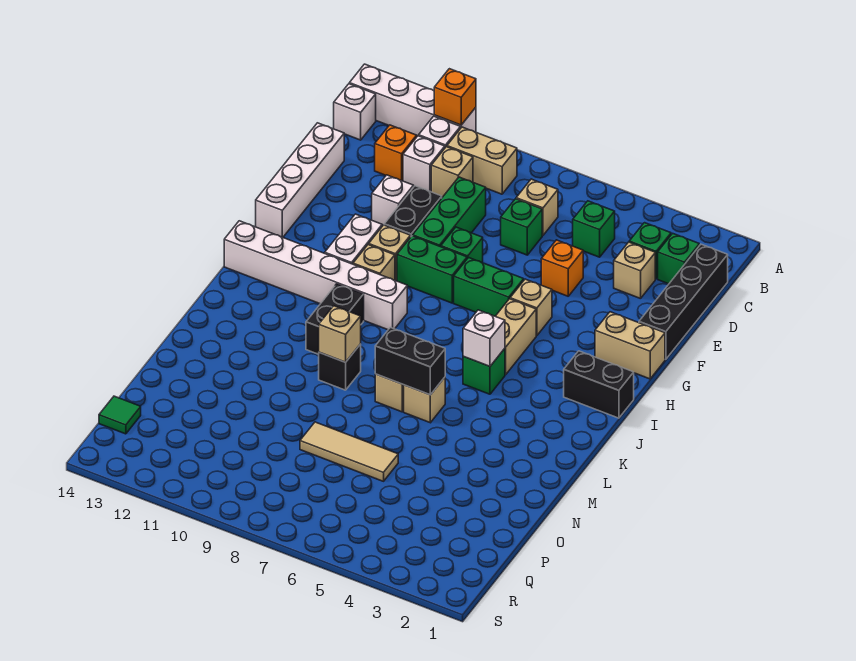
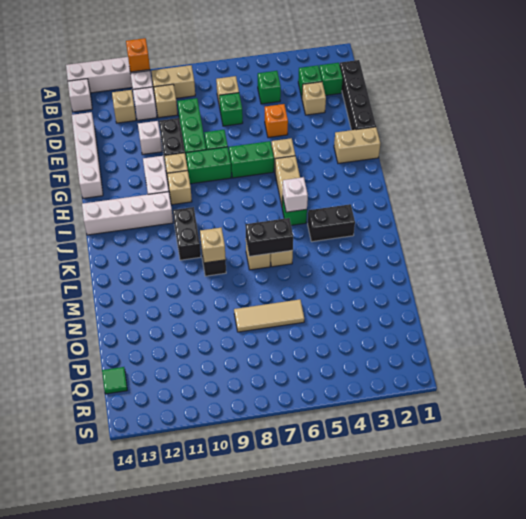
orange 1x1 brick [375,125,417,180] -> tan 1x1 brick [112,90,136,123]
black 1x2 brick [564,351,634,418] -> black 1x2 brick moved to [308,204,355,242]
white 1x6 brick [224,221,407,330] -> white 1x4 brick [82,192,173,235]

